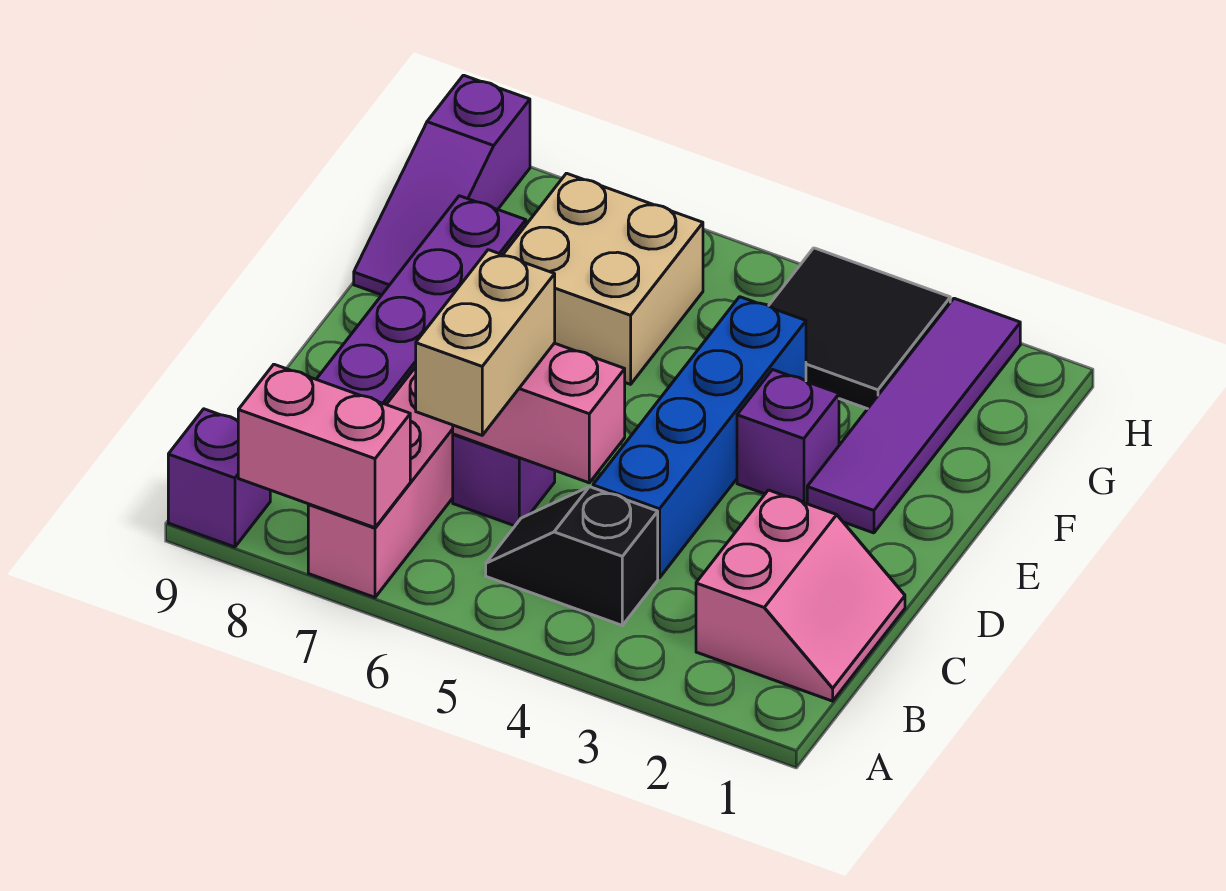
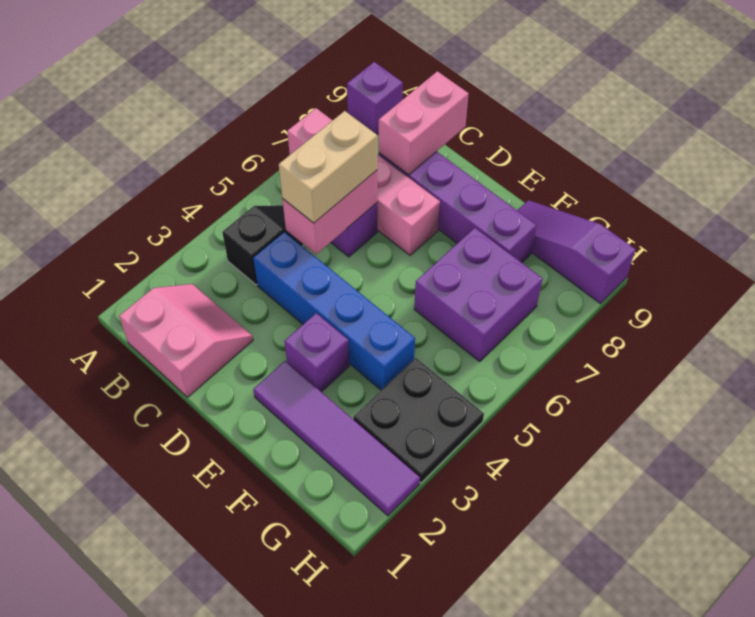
pink 1x2 brick [238,364,410,528] -> pink 1x2 brick moved to [379,71,469,175]
pink 2x2 slope [696,490,905,701] -> pink 2x2 slope turned to [119,284,253,397]
tan 1x2 brick [416,250,555,435] -> tan 1x2 brick turned to [279,111,377,223]
tan 2x2 brick [503,173,703,384] -> purple 2x2 brick [414,228,543,361]
black 2x2 tile [769,248,950,409] -> black 2x2 plate [353,358,484,483]

